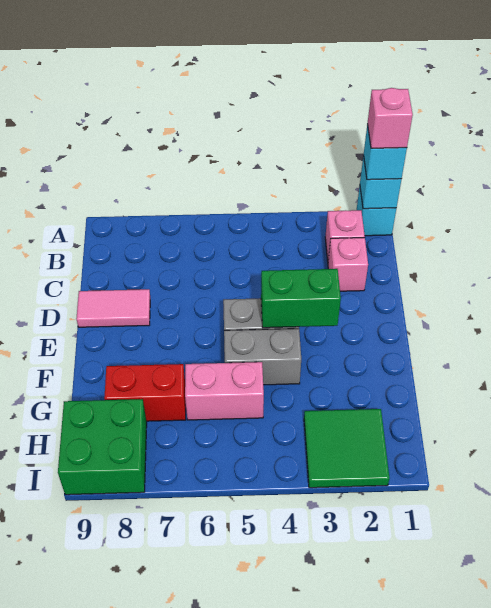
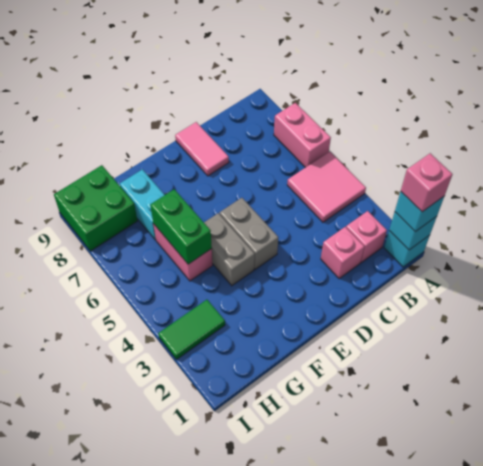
none -> pink 2x2 tile [287,152,366,222]
none -> pink 1x2 brick [274,103,331,168]
green 1x2 brick [261,269,341,328] -> green 1x2 brick moved to [150,189,212,264]
red 1x2 brick [104,364,186,421] -> cyan 1x2 brick [120,169,164,240]
green 2x2 tile [304,409,389,488] -> green 1x2 tile [158,300,225,359]

